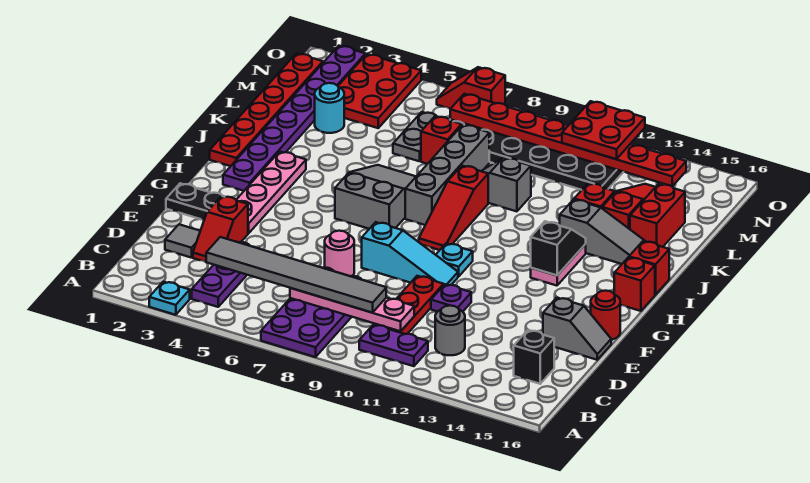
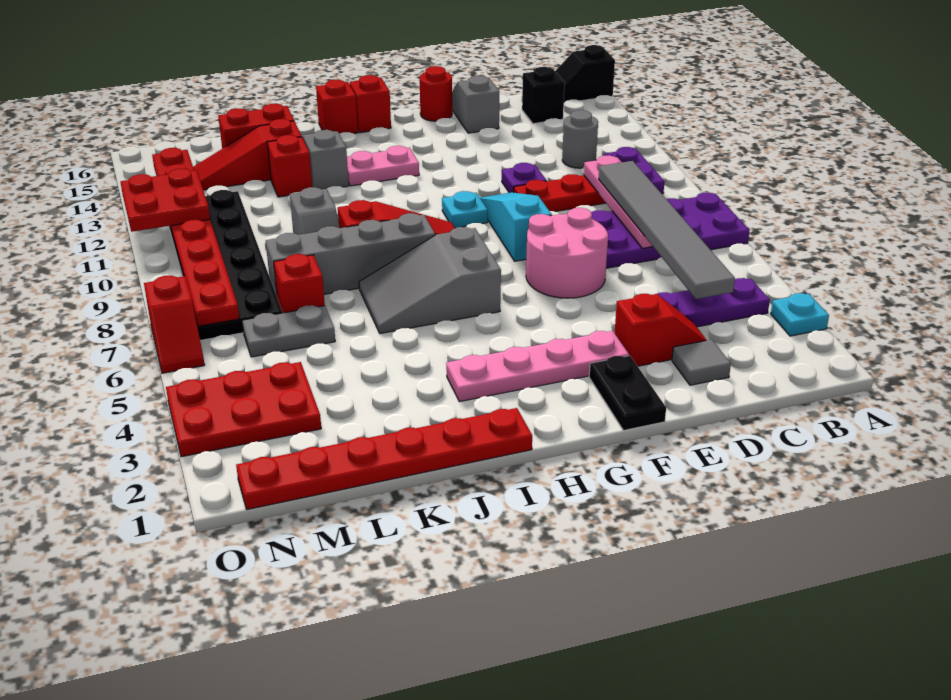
pink 1x1 round brick [325,231,354,276] -> pink 2x2 round brick [526,208,608,298]
purple 1x8 plate [223,46,365,191] -> none
black 1x2 slope [531,221,586,275] -> black 1x2 slope moved to [555,45,615,103]
cyan 1x1 round brick [315,83,344,133] -> none

